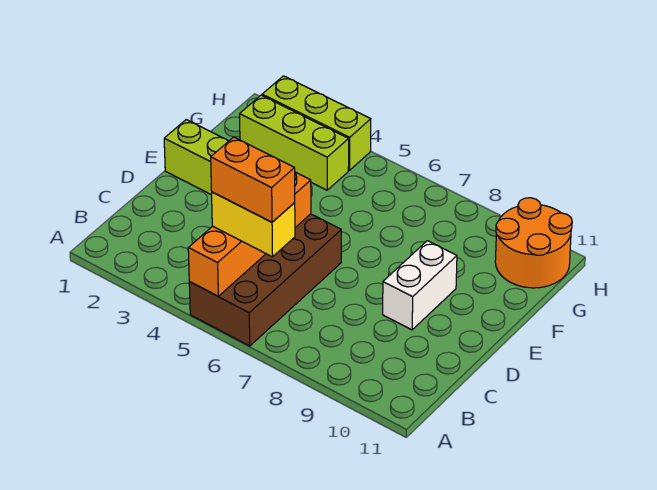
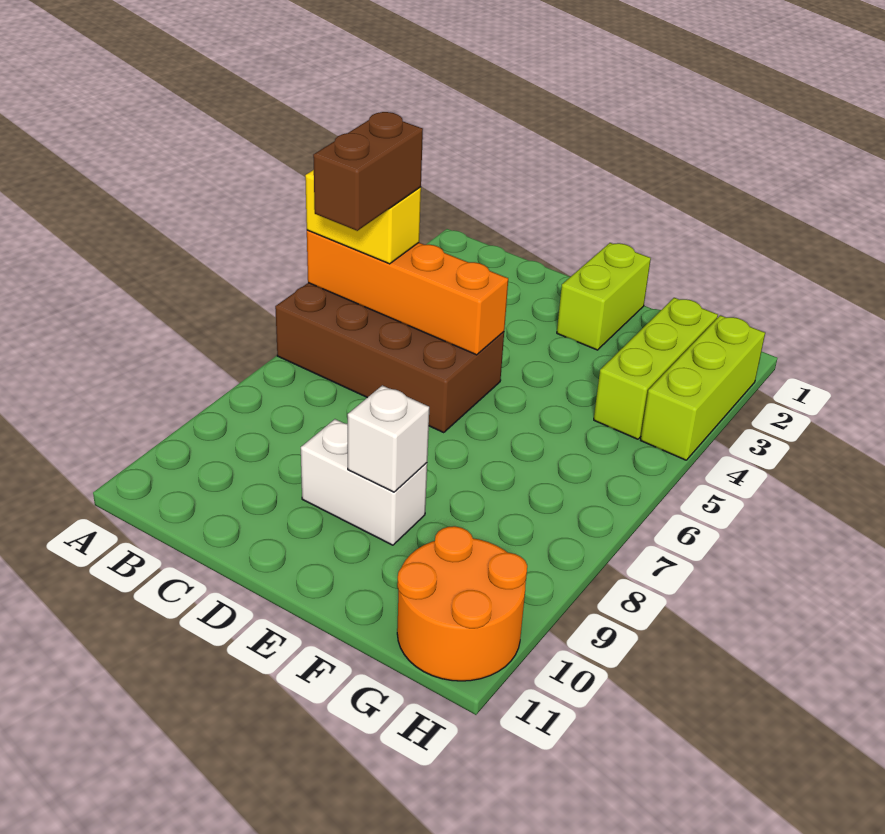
yellow 1x2 brick [212,192,295,257] -> yellow 1x2 brick turned to [305,170,421,264]
orange 1x2 brick [211,137,295,222] -> brown 1x2 brick [313,112,423,231]
none -> white 1x1 brick [348,385,429,492]

